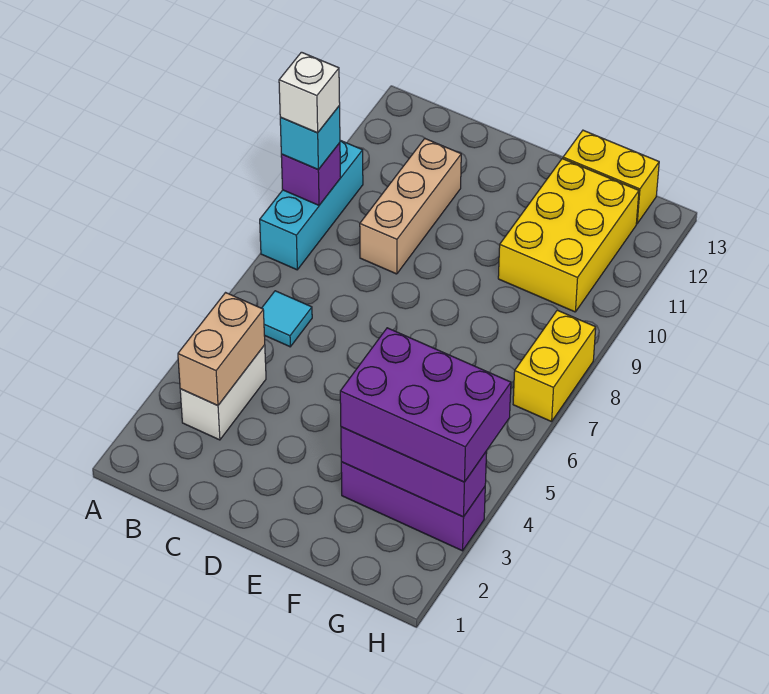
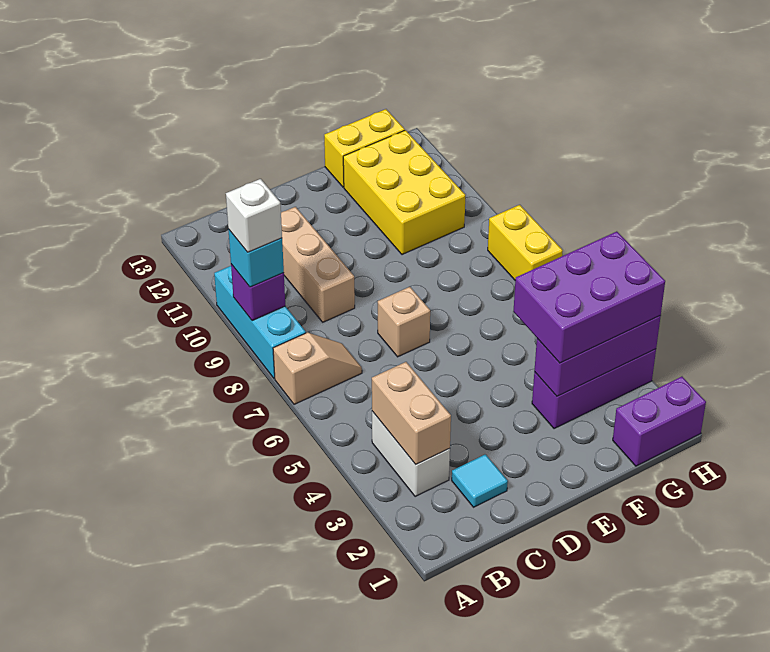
none -> tan 1x2 slope [273,332,362,404]
cyan 1x1 tile [262,291,312,347] -> cyan 1x1 tile moved to [452,454,508,507]
none -> tan 1x1 brick [378,287,430,357]
none -> purple 1x2 brick [613,377,706,466]

